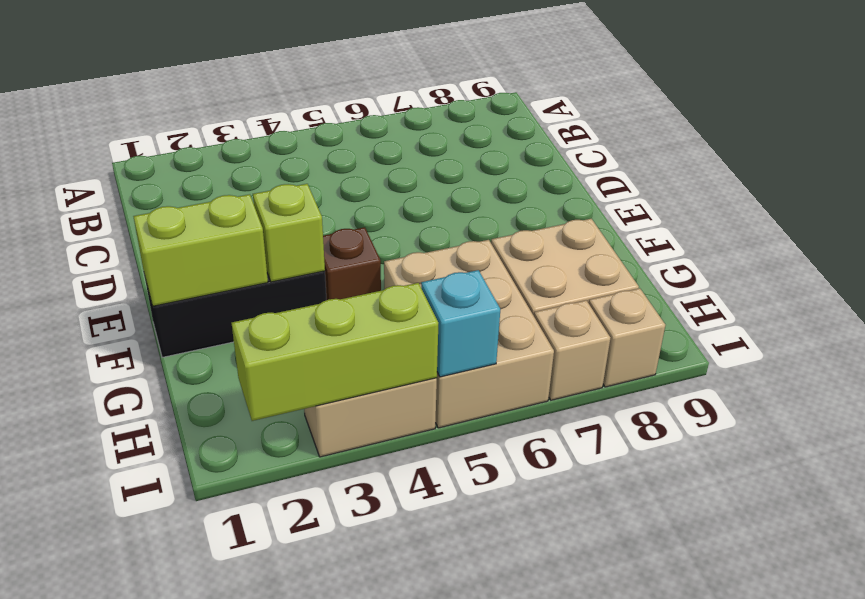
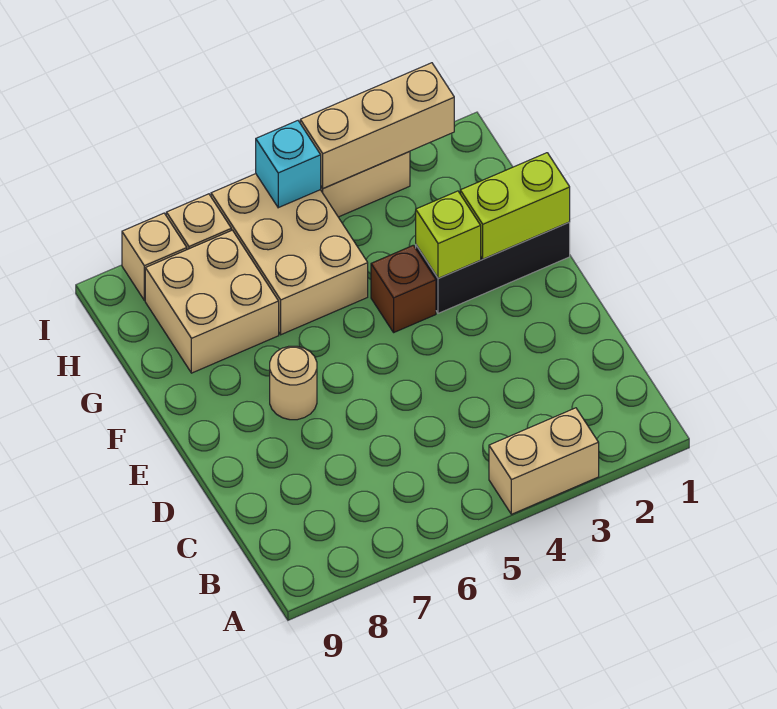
none -> tan 1x2 brick [489,408,599,514]
none -> tan 1x1 round brick [270,346,317,420]
lime 1x3 brick [232,283,438,421] -> tan 1x3 brick [300,63,454,189]

